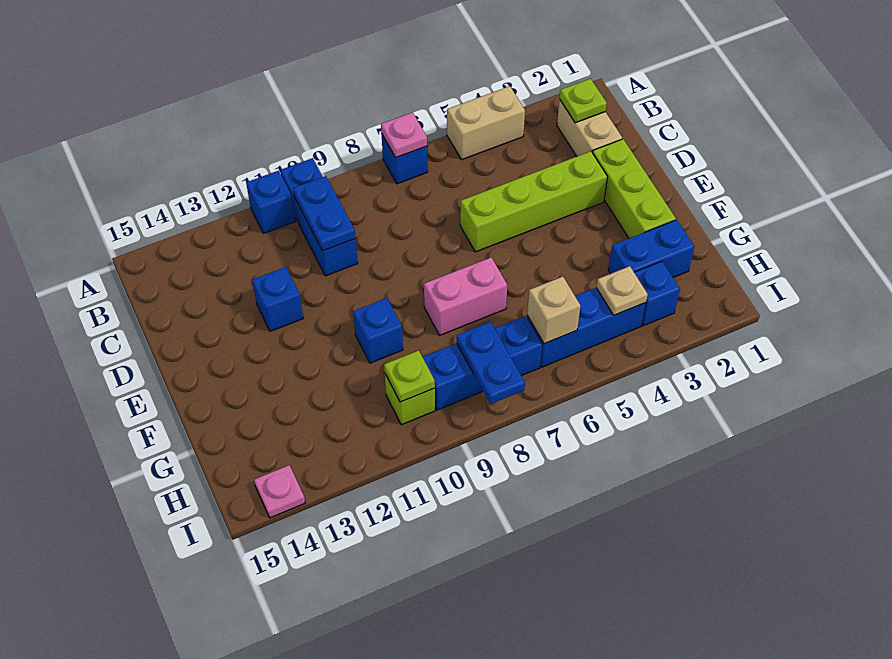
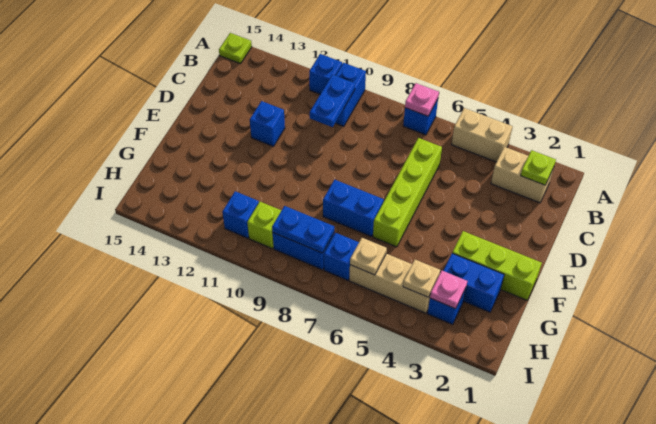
blue 1x3 brick [281,158,358,276] -> blue 1x2 brick [336,63,366,126]
tan 1x2 brick [557,99,622,156] -> tan 1x2 brick turned to [491,147,554,203]
lime 1x3 brick [592,139,676,238] -> lime 1x3 brick turned to [452,231,542,300]
lime 1x4 brick [460,151,607,252] -> lime 1x4 brick turned to [373,138,442,247]
pink 1x2 brick [424,257,507,335] -> blue 1x2 brick [323,180,384,237]
blue 1x1 brick [353,298,403,363] -> blue 1x1 brick moved to [222,191,259,238]
blue 1x3 brick [527,288,646,367] -> tan 1x3 brick [349,254,430,313]
tan 1x1 brick [527,277,580,344] -> tan 1x1 plate [350,238,387,275]
blue 1x2 plate [457,322,525,404] -> blue 1x2 plate turned to [272,206,334,253]
lime 1x1 plate [384,351,435,402] -> lime 1x1 plate moved to [219,33,252,64]
pink 1x1 plate [254,465,305,518] -> pink 1x1 plate moved to [430,271,467,309]

